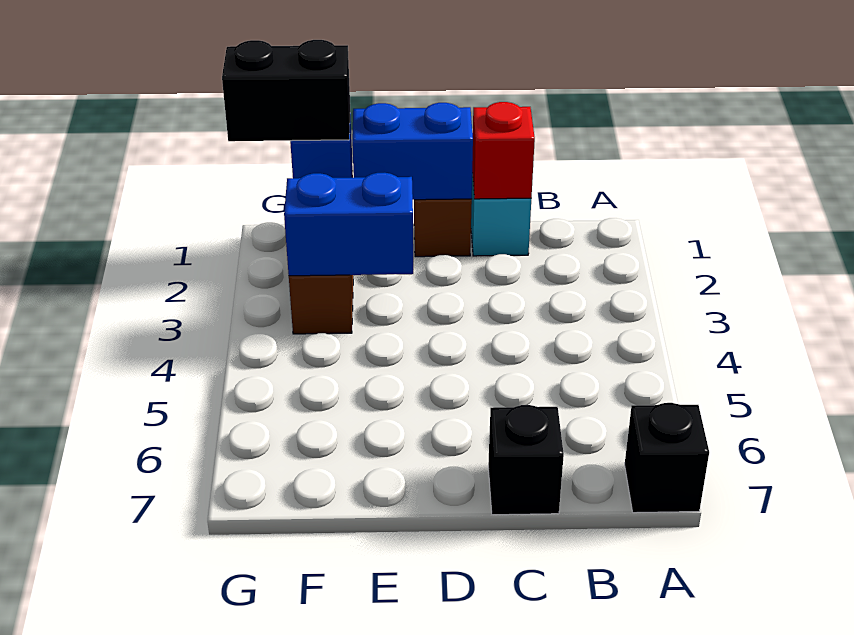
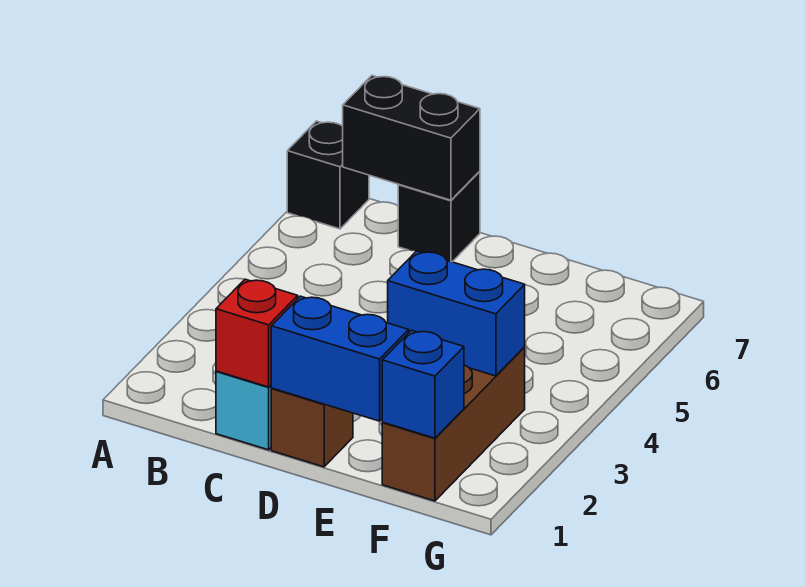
black 1x2 brick [222,40,350,141] -> black 1x2 brick moved to [343,76,480,200]

